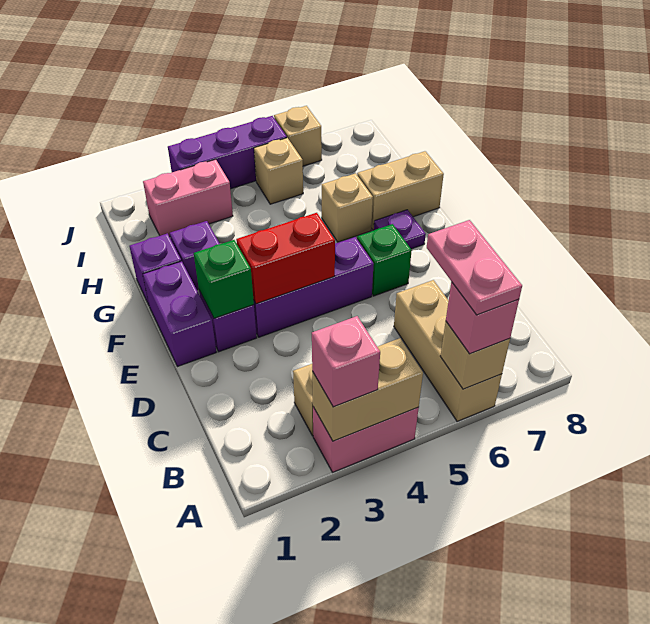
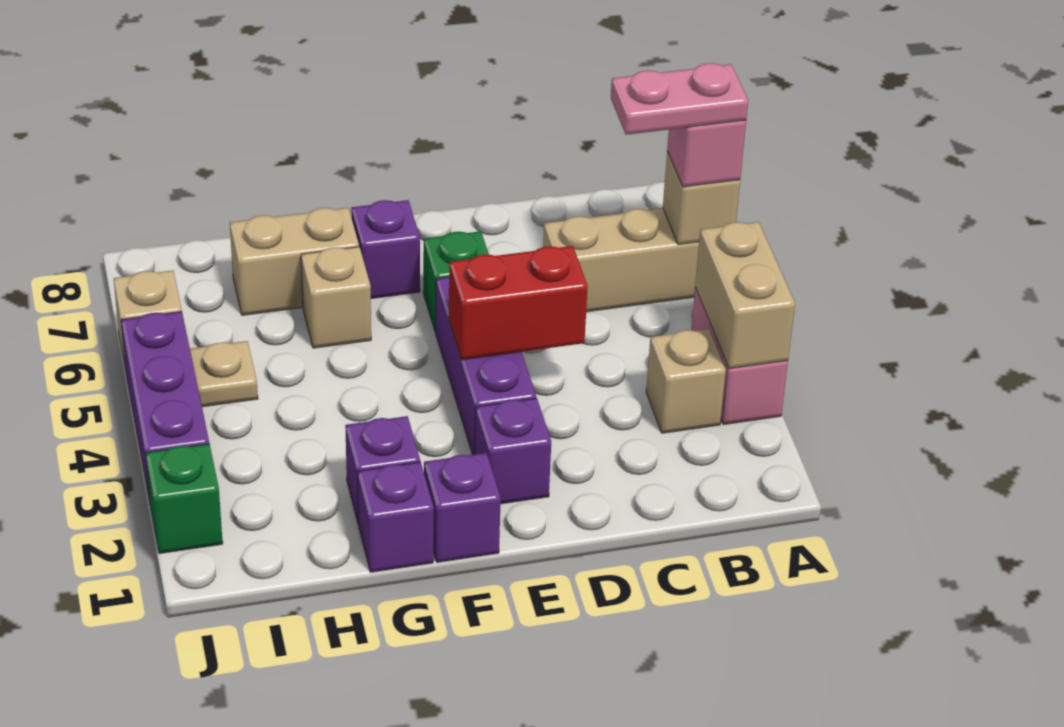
pink 1x1 brick [312,316,380,407] -> none
purple 1x2 brick [143,261,216,367] -> purple 1x1 brick [424,453,501,562]
green 1x1 brick [194,240,254,318] -> green 1x1 brick moved to [146,444,223,554]
red 1x2 brick [236,213,335,304] -> red 1x2 brick turned to [449,246,588,360]
purple 1x1 plate [374,210,426,249] -> purple 1x1 brick [351,200,420,299]
tan 1x2 brick [357,151,444,230] -> tan 1x2 brick turned to [230,208,359,315]
pink 1x2 brick [143,159,233,237] -> none
tan 1x1 brick [254,138,303,204] -> tan 1x1 plate [190,341,258,407]

